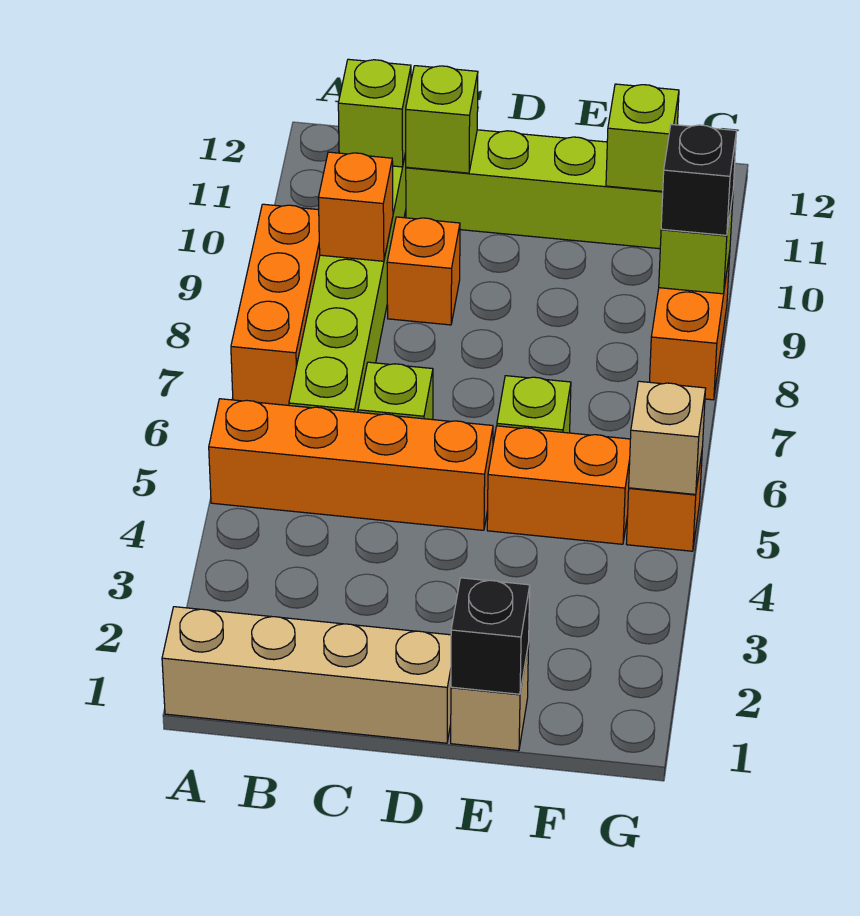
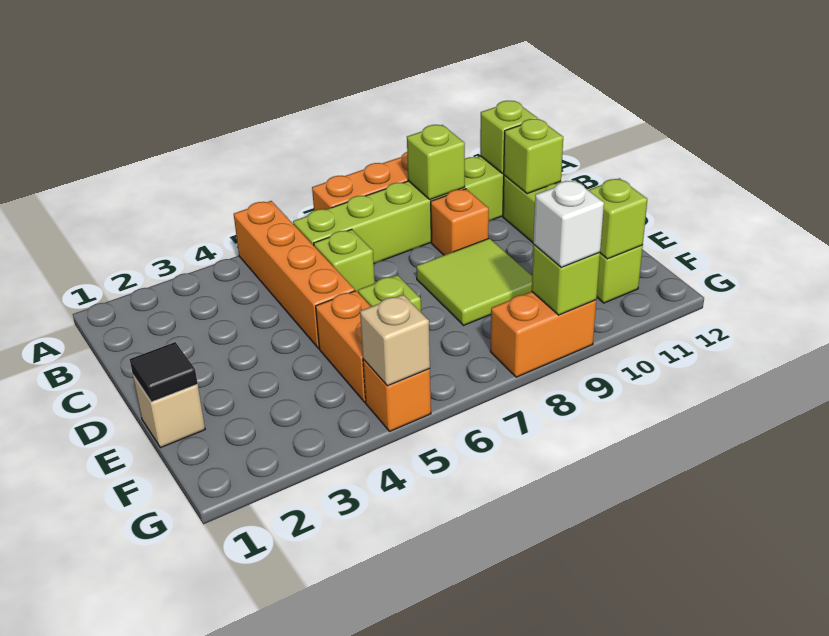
tan 1x4 brick [162,607,451,743] -> none
orange 1x1 brick [318,152,393,261] -> lime 1x1 brick [407,125,465,199]
none -> lime 2x2 tile [416,238,532,325]
black 1x1 brick [451,578,530,694] -> black 1x1 tile [130,342,198,402]
black 1x1 brick [661,124,736,235] -> white 1x1 brick [533,180,604,267]

